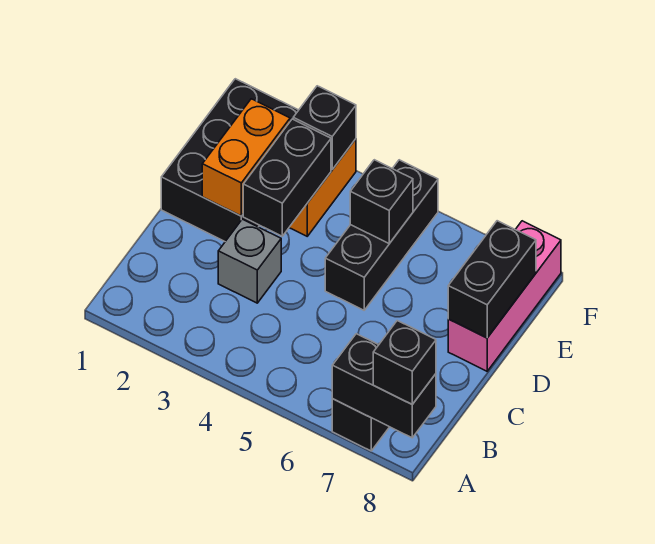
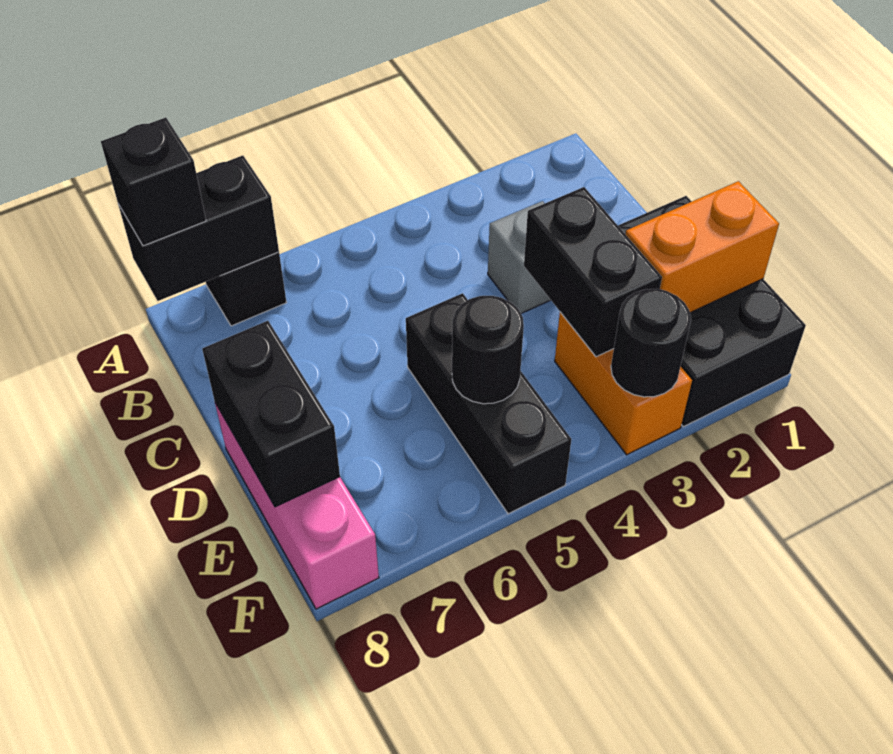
orange 1x2 brick [202,99,290,216] -> orange 1x2 brick turned to [625,181,779,313]
black 1x1 brick [350,160,413,243] -> black 1x1 round brick [452,296,524,404]
black 1x1 brick [293,86,356,170] -> black 1x1 round brick [611,289,691,397]

